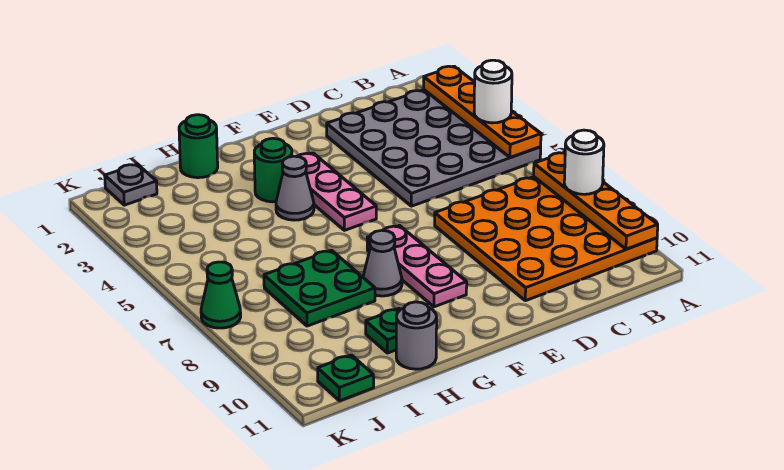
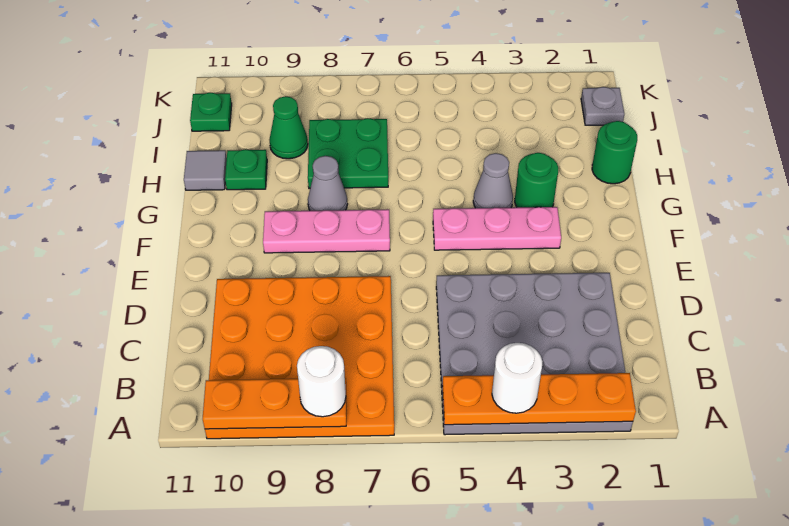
orange 1x4 plate [534,152,658,249] -> orange 1x3 plate [203,378,346,429]
grey 1x1 round brick [396,302,437,369] -> grey 1x1 tile [184,150,227,190]
green 1x1 cone [201,262,241,328] -> green 1x1 cone moved to [269,96,308,159]

